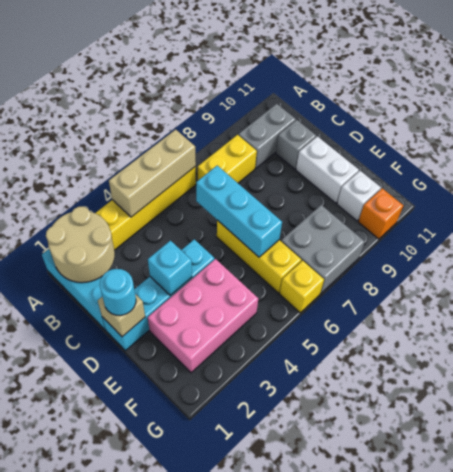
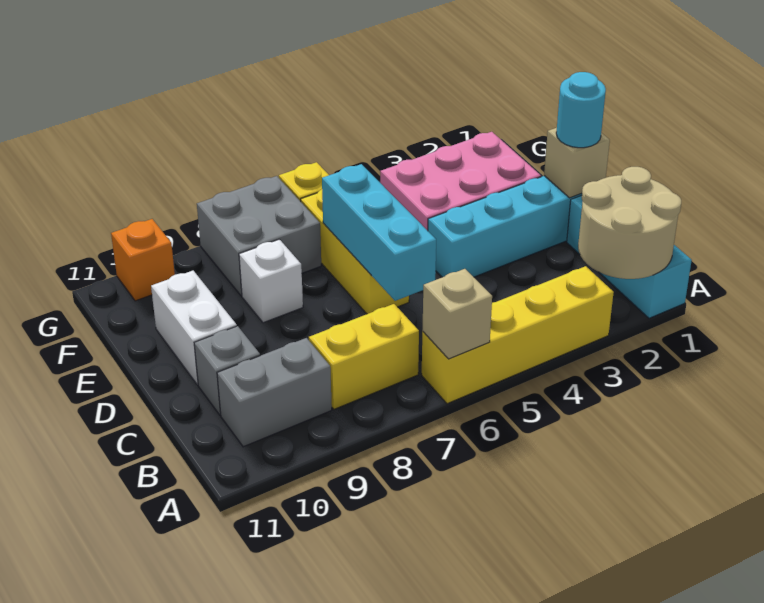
tan 1x3 brick [109,130,196,217] -> tan 1x1 brick [422,269,492,359]
cyan 1x1 brick [148,241,192,295] -> none
white 1x1 brick [337,171,381,221] -> white 1x1 brick moved to [239,239,303,323]

